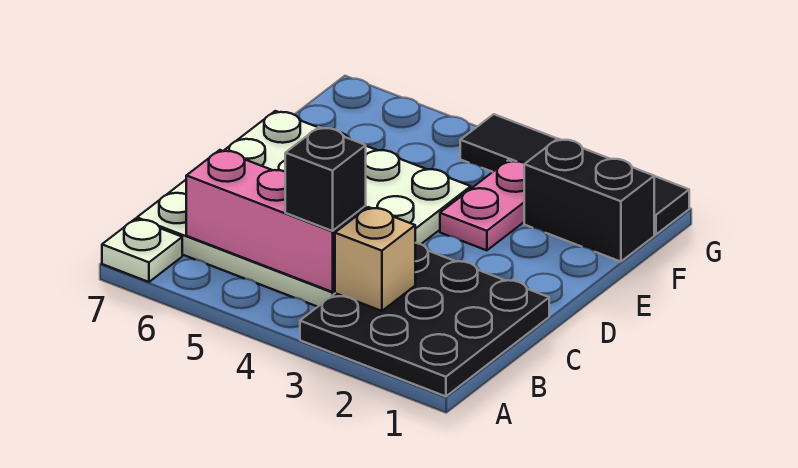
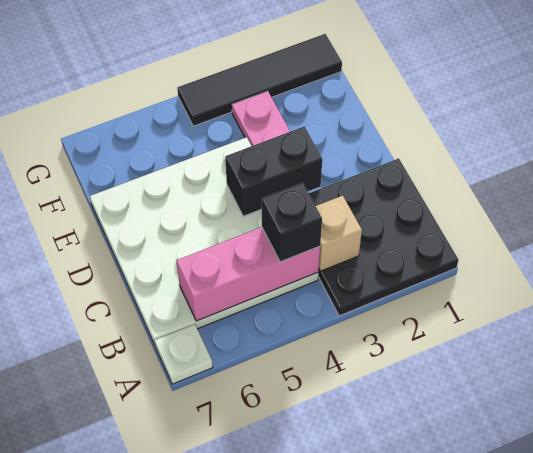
black 1x2 brick [524,139,654,262] -> black 1x2 brick moved to [225,127,322,216]

